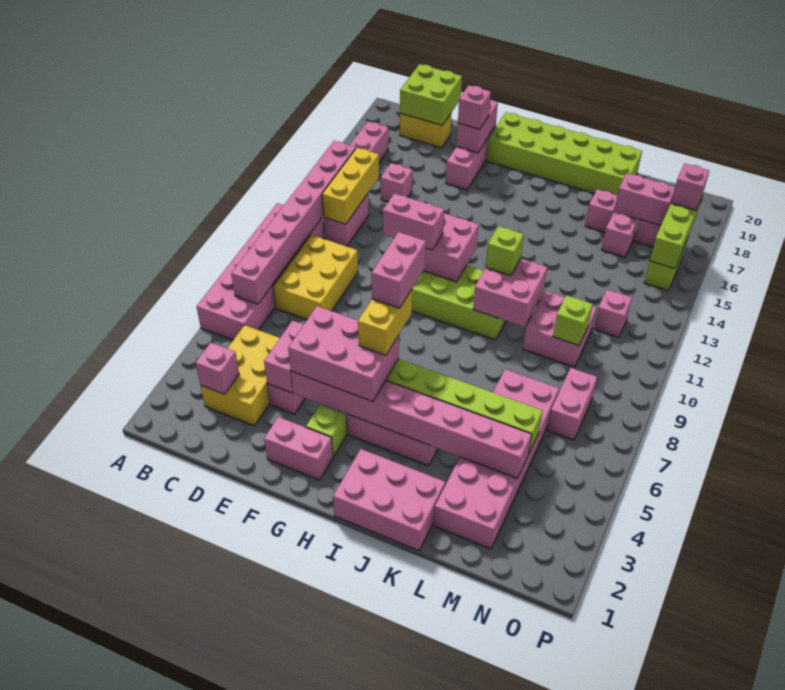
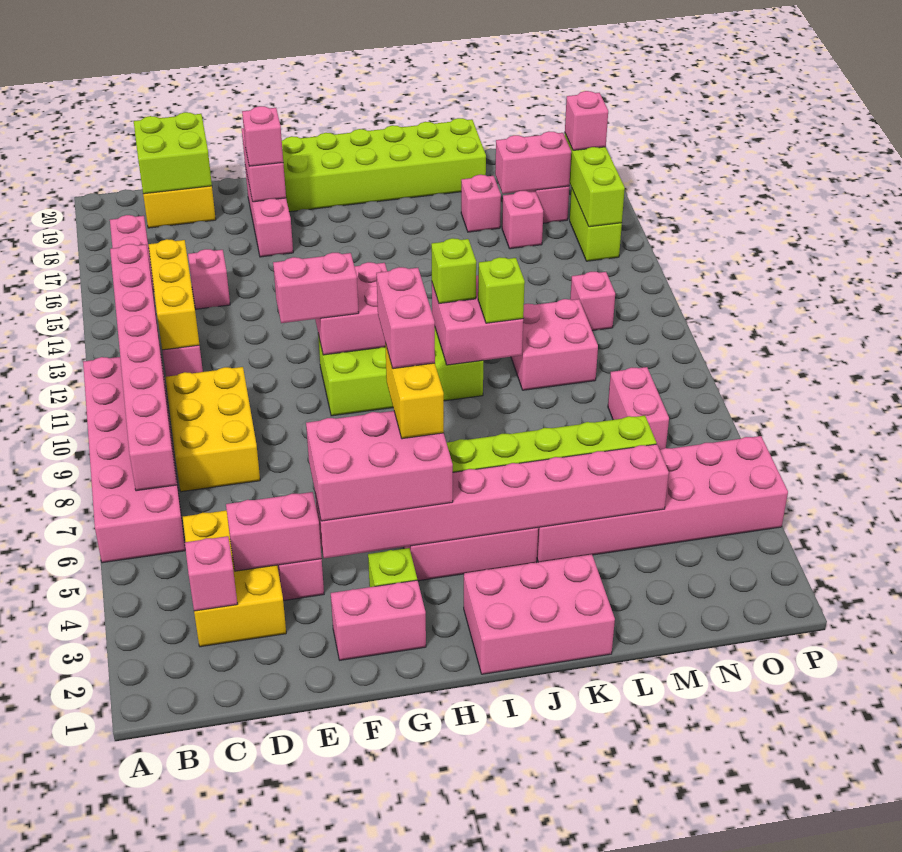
pink 1x2 brick [264,321,304,393] -> pink 1x2 brick turned to [226,492,322,571]
pink 2x6 brick [434,369,559,549] -> pink 2x6 brick turned to [537,436,788,562]
lime 1x1 brick [553,295,592,345] -> lime 1x1 brick moved to [478,257,525,323]

